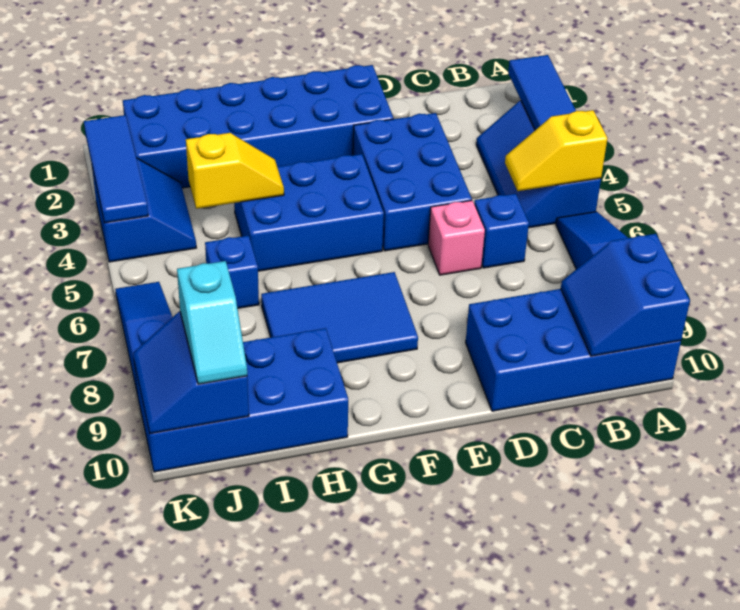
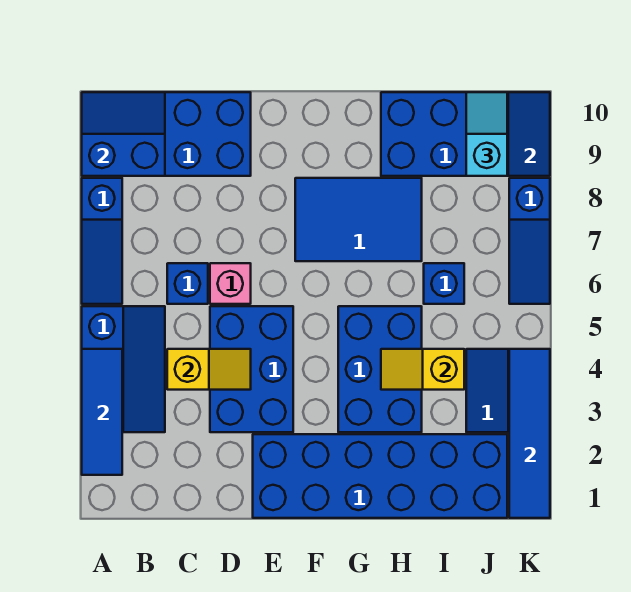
yellow 1x2 slope [505,110,607,191] -> yellow 1x2 slope moved to [167,349,251,390]
blue 2x2 slope [561,234,690,356] -> blue 2x2 slope turned to [82,92,165,176]
blue 2x3 brick [234,154,384,271] -> blue 2x3 brick turned to [338,306,422,432]
blue 1x3 tile [84,115,148,223] -> blue 1x4 tile [509,349,550,518]

